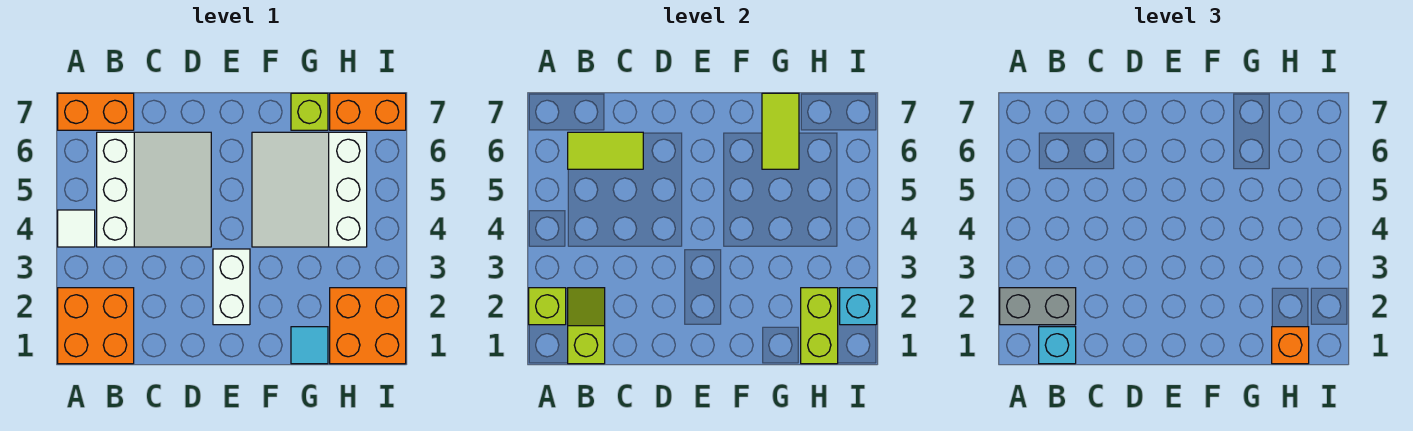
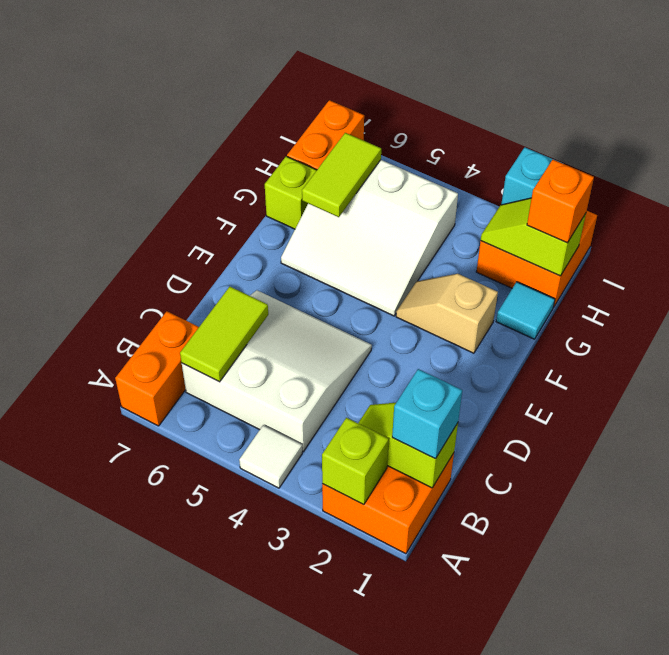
grey 1x2 brick [1000,288,1076,325] -> none
white 1x2 brick [213,249,250,325] -> none
none -> tan 1x2 slope [396,274,498,353]
lime 1x2 tile [762,93,799,169] -> lime 1x2 tile turned to [302,133,381,217]
lime 1x2 brick [801,288,838,364] -> lime 1x2 slope [481,198,586,276]

